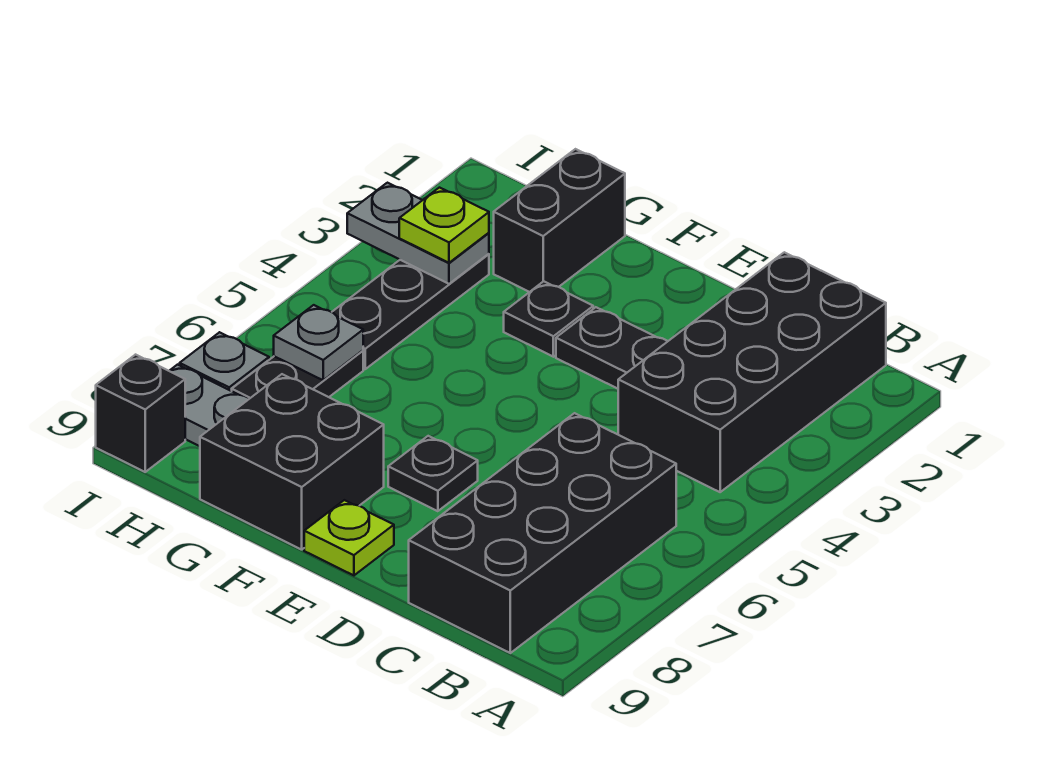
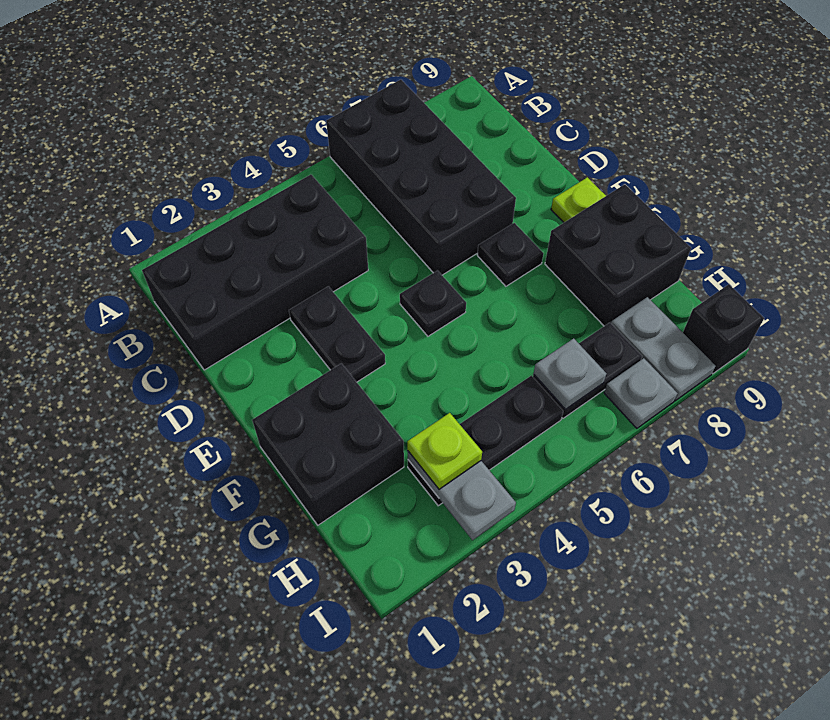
black 2x4 brick [409,413,676,653] -> black 2x4 brick turned to [326,79,516,275]
black 1x1 plate [504,281,593,357] -> black 1x1 plate moved to [400,271,466,336]
black 1x2 brick [494,149,625,292] -> black 2x2 brick [252,363,404,525]

